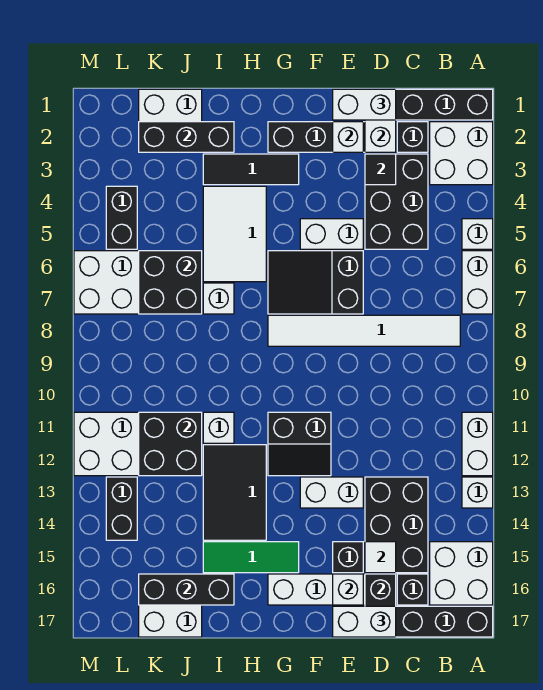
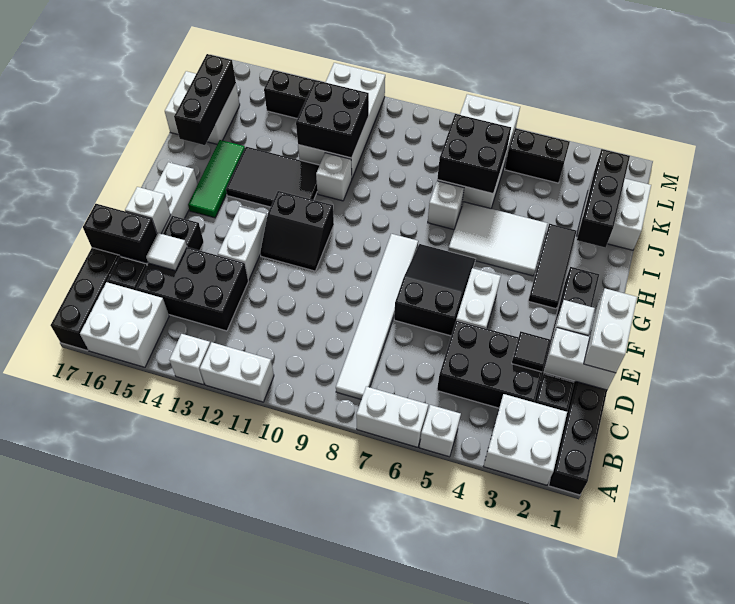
white 1x2 brick [333,606,396,637] -> none
black 2x2 slope [268,412,331,476] -> black 2x2 slope turned to [260,191,334,271]

